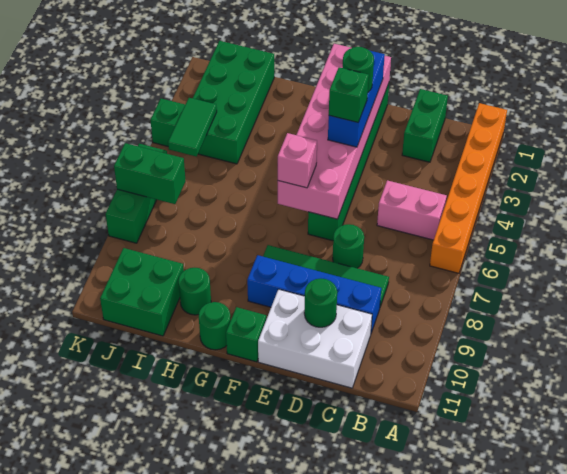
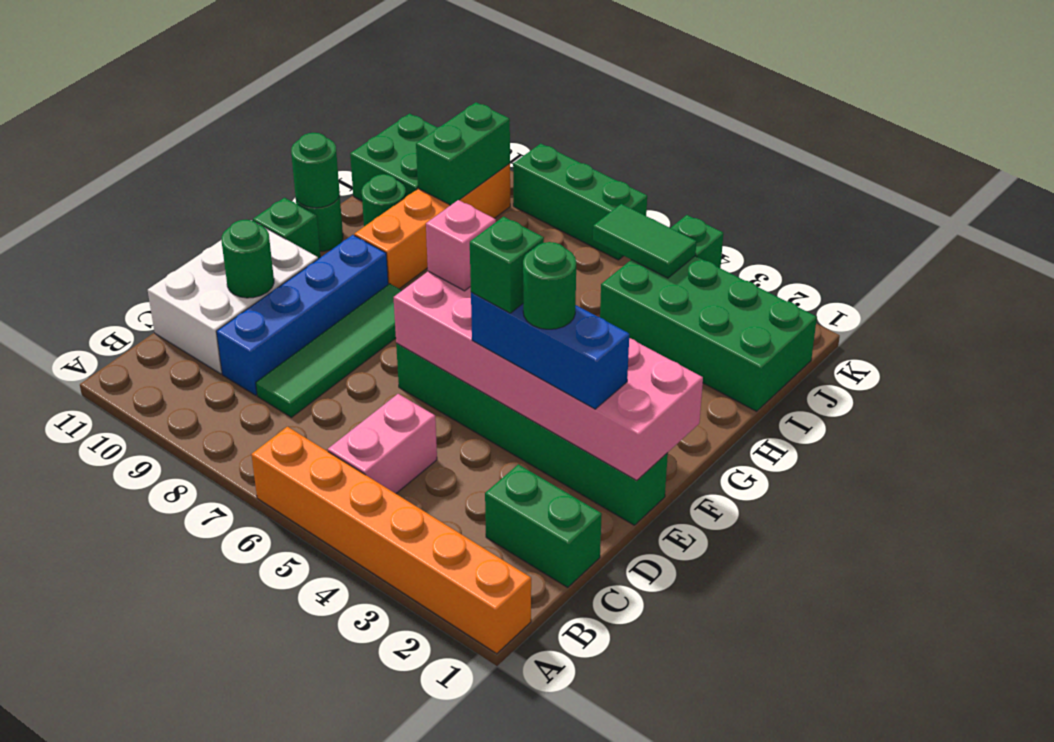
green 1x1 round brick [333,224,364,268] -> green 1x1 round brick moved to [291,133,340,208]
none -> orange 1x4 brick [354,164,510,289]
green 1x2 brick [114,143,186,204] -> green 1x2 brick moved to [416,102,510,205]

